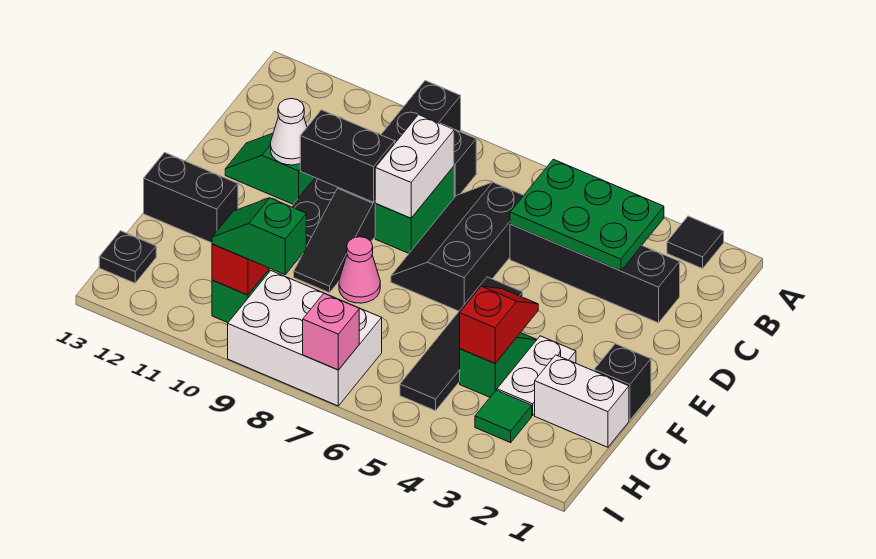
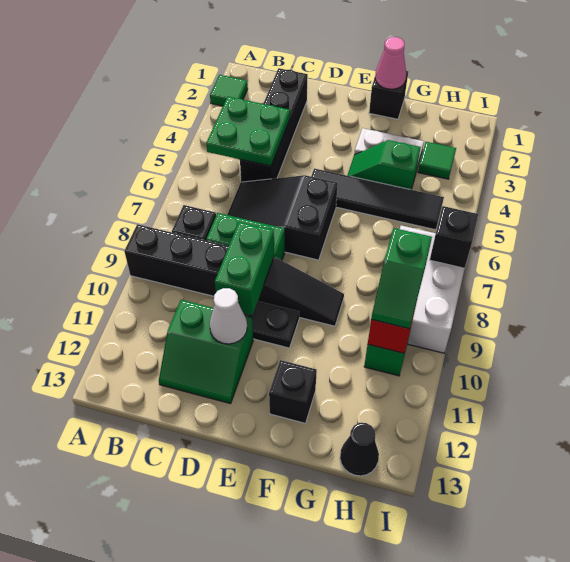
black 1x1 tile [667,216,724,268] -> green 1x1 tile [210,75,248,106]
green 2x3 plate [510,159,664,271] -> green 2x2 plate [206,97,290,166]
black 2x3 slope [391,182,524,311] -> black 2x3 slope turned to [227,175,338,260]
white 1x2 brick [375,115,454,218] -> none
black 1x2 brick [300,110,395,202] -> green 1x2 brick [215,222,274,316]
green 1x2 slope [225,133,315,204] -> green 2x2 slope [159,300,253,404]
red 1x2 slope [460,286,538,363] -> none
pink 1x1 cone [339,237,380,303] -> pink 1x1 cone moved to [375,37,406,89]
black 1x2 brick [144,152,238,243] -> black 1x1 brick [269,360,317,423]
white 1x2 brick [535,355,629,447] -> none
black 1x1 plate [99,231,156,283] -> black 1x1 cone [340,423,379,476]
pink 1x1 brick [303,293,359,370] -> black 1x1 brick [430,206,478,268]

